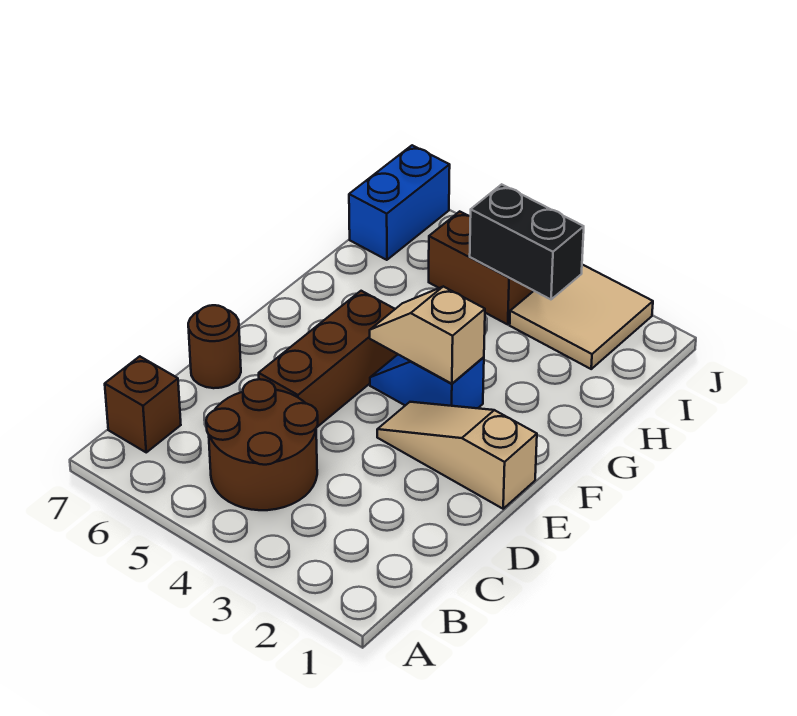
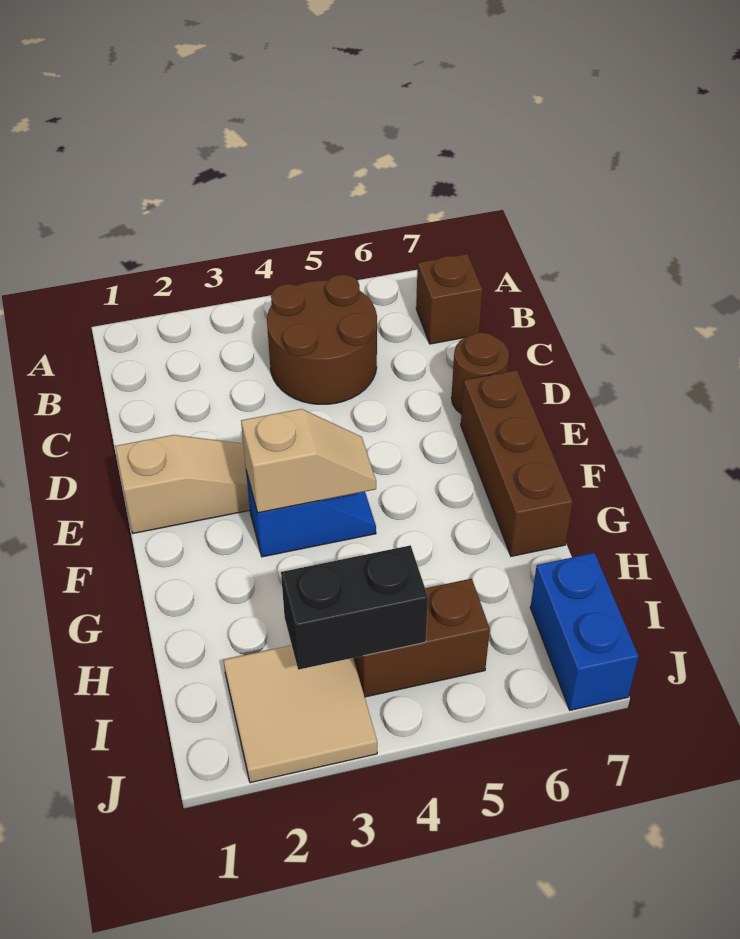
brown 1x3 brick [259,291,398,427] -> brown 1x3 brick moved to [461,370,573,556]

